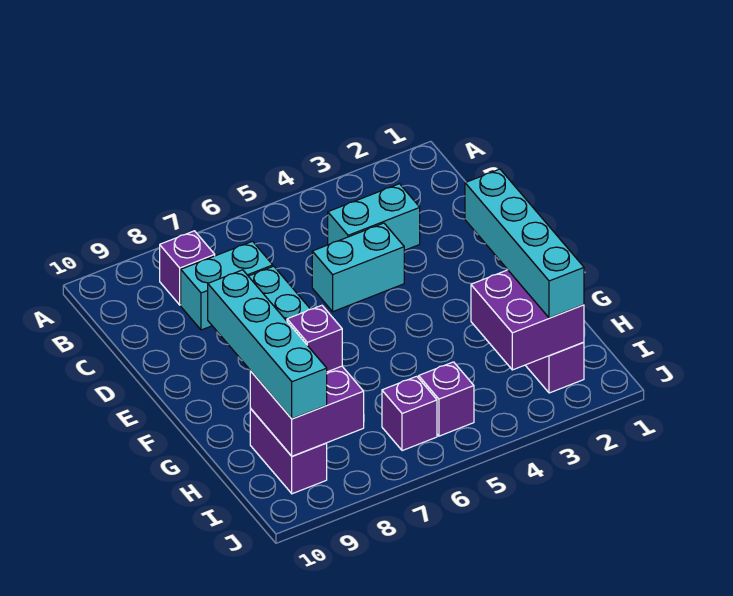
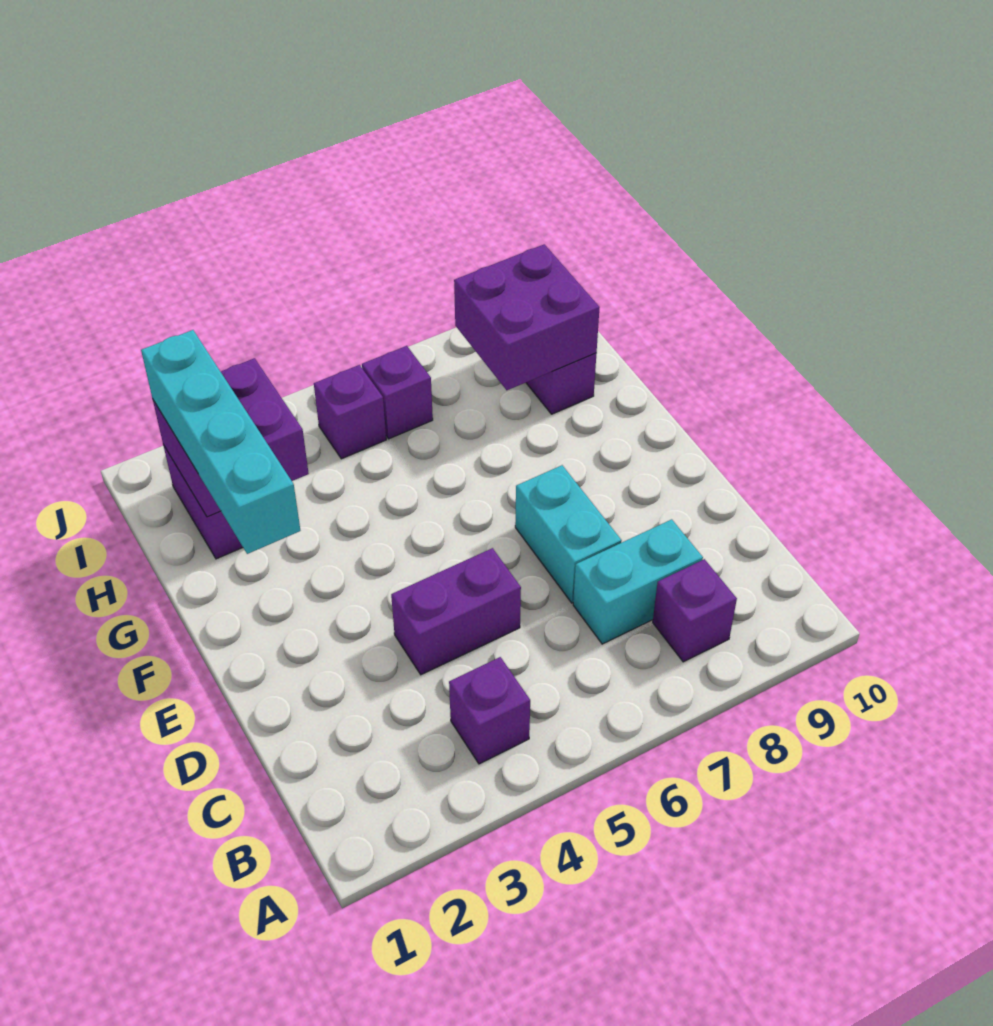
cyan 1x2 brick [328,184,420,250] -> none
cyan 1x2 brick [312,223,404,312] -> purple 1x2 brick [391,548,521,675]
cyan 1x4 brick [208,270,327,419] -> none
purple 1x1 brick [287,305,342,372] -> purple 1x1 brick moved to [449,657,530,764]

